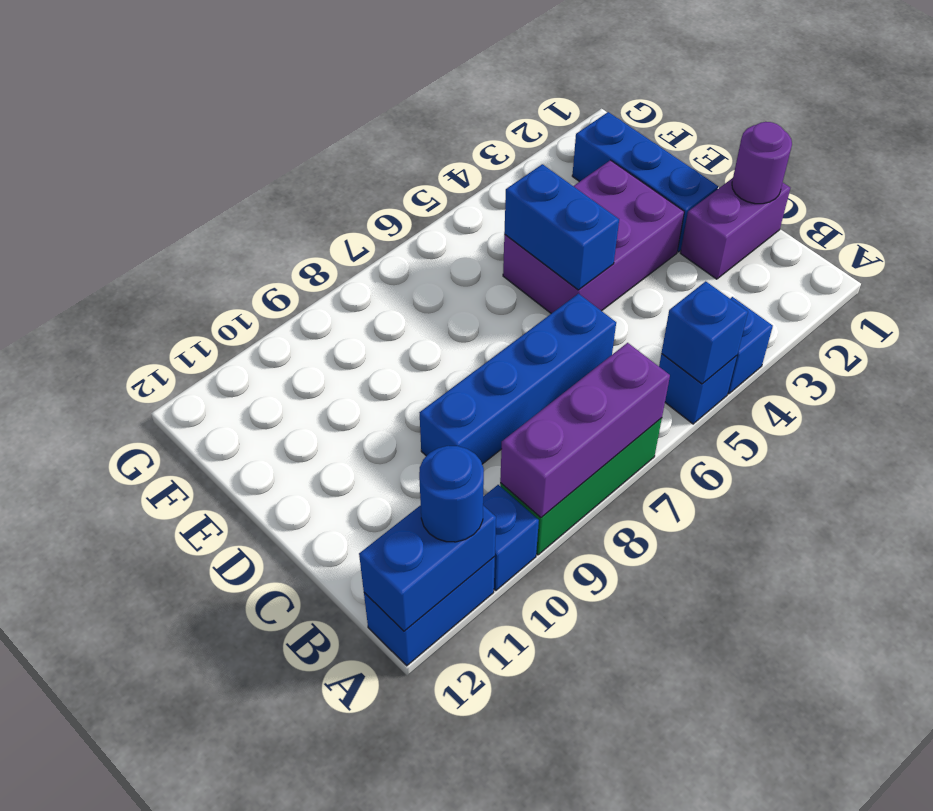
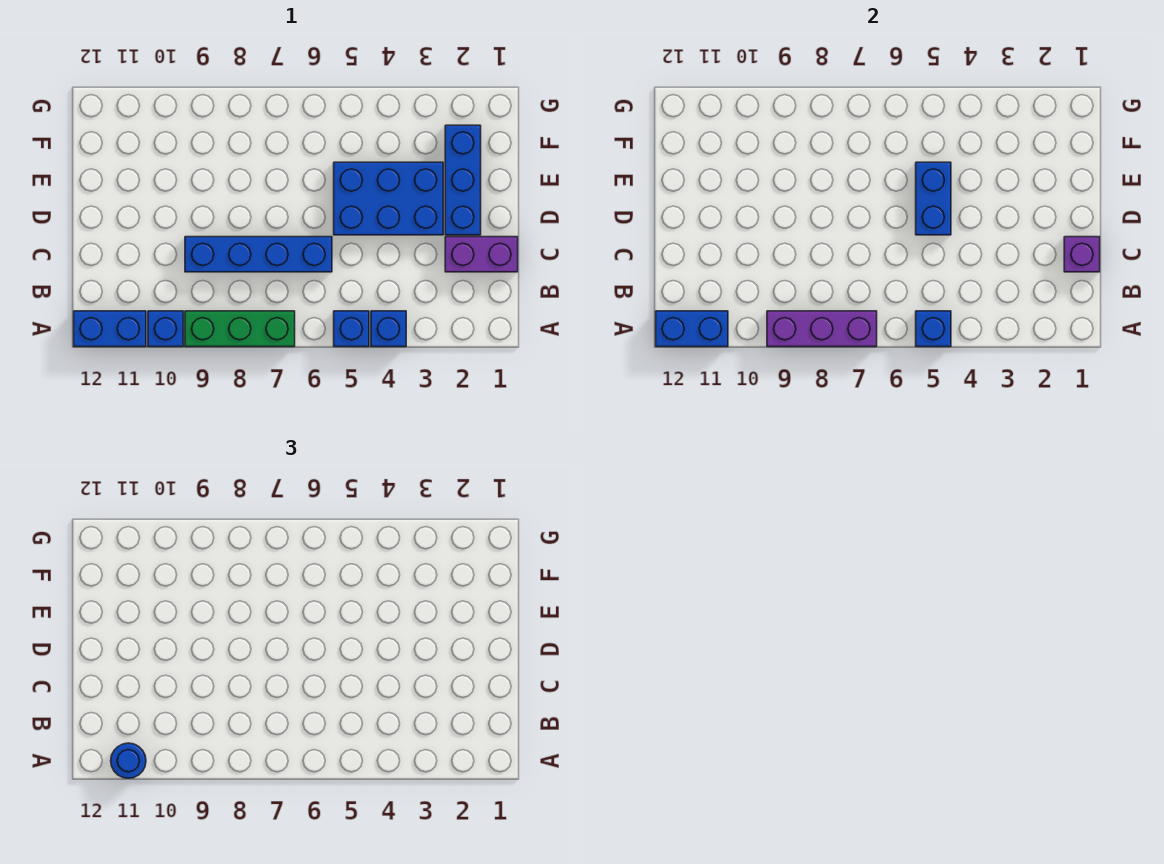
purple 1x1 round brick [732,122,792,204] -> purple 1x1 brick [1064,237,1100,272]
purple 2x3 brick [503,160,684,314] -> blue 2x3 brick [334,162,443,235]

